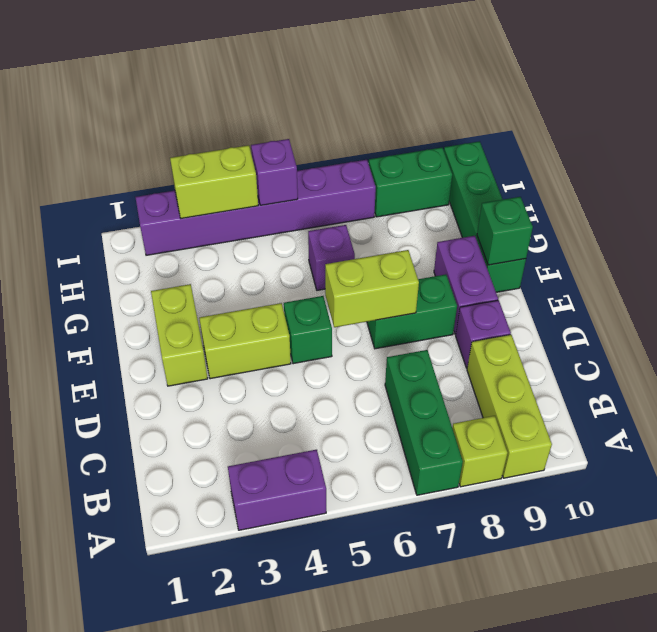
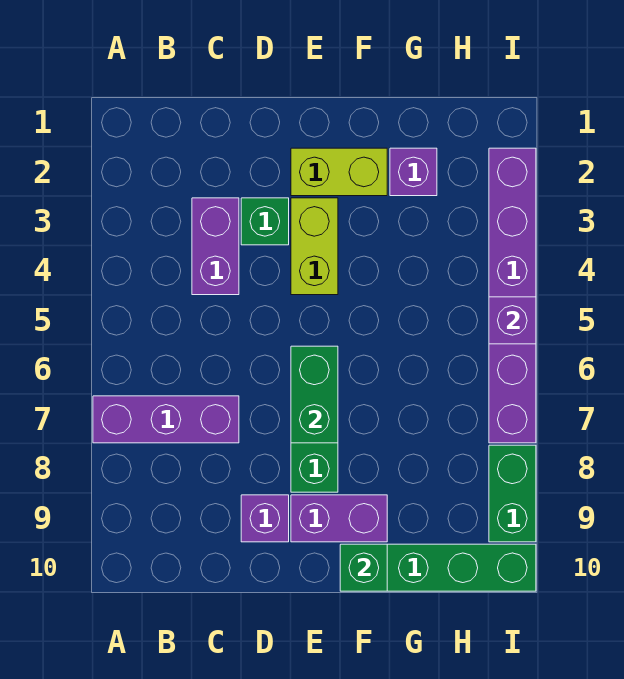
purple 1x2 brick [228,450,326,530] -> purple 1x2 brick moved to [192,198,239,295]
green 1x3 brick [385,350,463,495] -> purple 1x3 brick [93,396,239,443]
lime 1x1 brick [452,416,508,487] -> none
lime 1x3 brick [467,335,552,478] -> none
green 1x1 brick [284,296,332,364] -> green 1x1 brick moved to [241,198,289,245]
lime 1x2 brick [325,250,419,327] -> green 1x2 brick [291,346,338,443]
purple 1x1 brick [308,225,355,290] -> purple 1x1 brick moved to [390,148,437,196]
lime 1x2 brick [170,145,258,219] -> none

